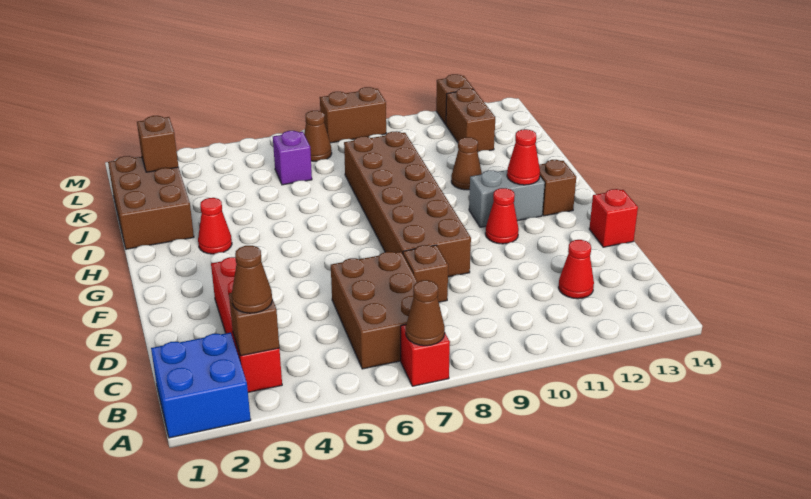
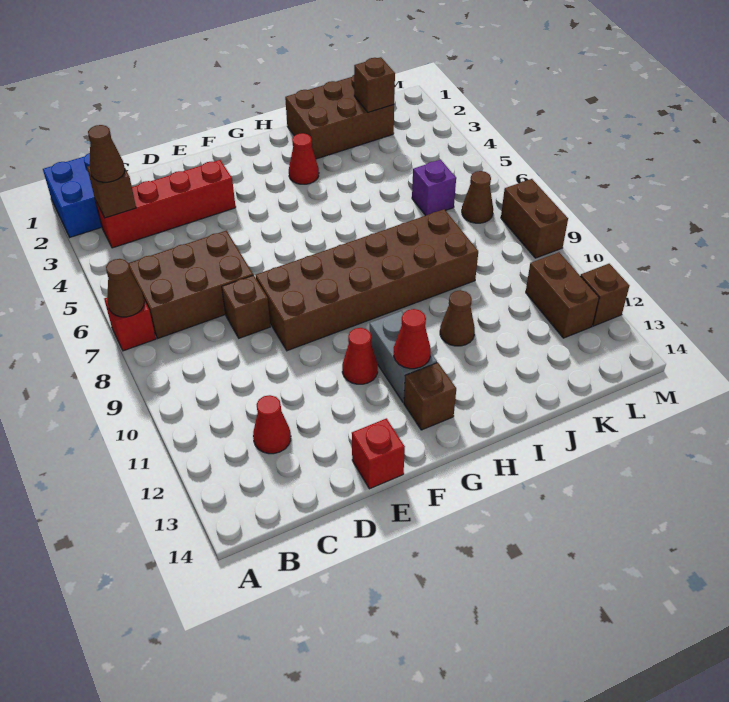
brown 1x2 brick [446,88,495,152] -> brown 1x2 brick turned to [526,252,599,338]

